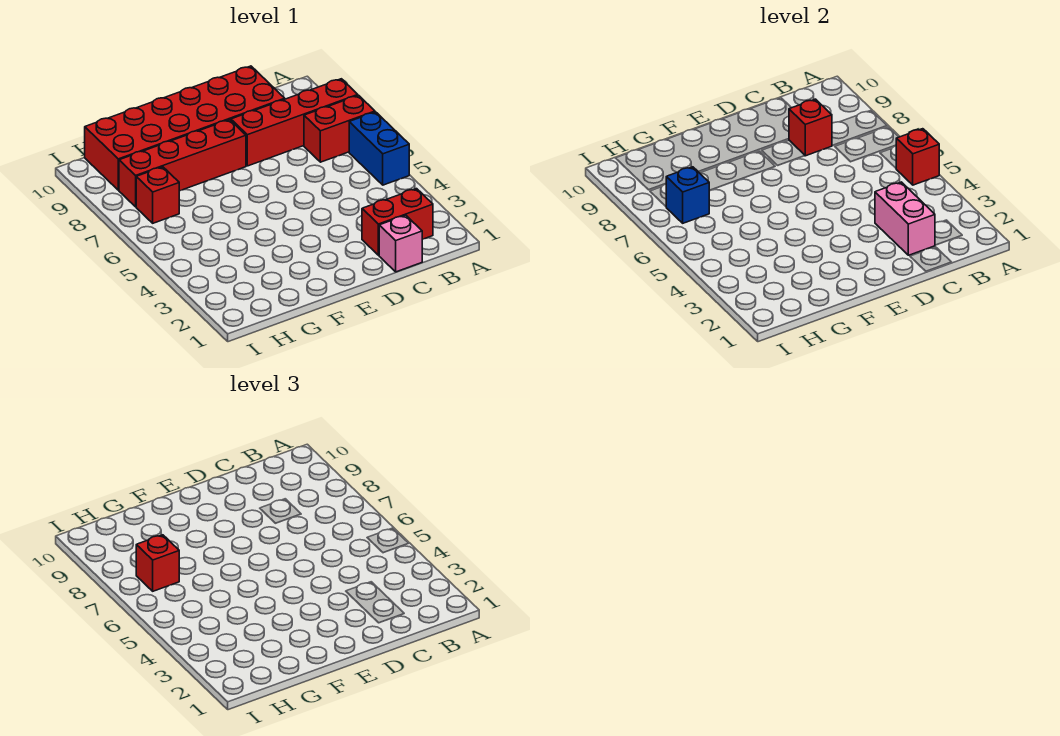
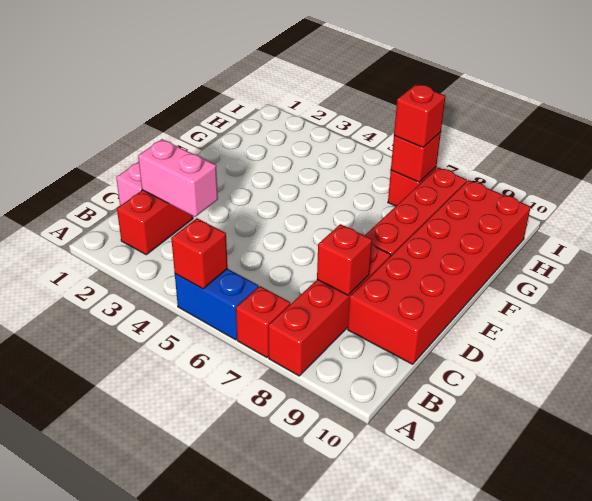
red 1x2 brick [304,95,375,162] -> red 1x1 brick [236,286,290,357]
blue 1x1 brick [666,167,709,223] -> red 1x1 brick [391,132,441,182]

